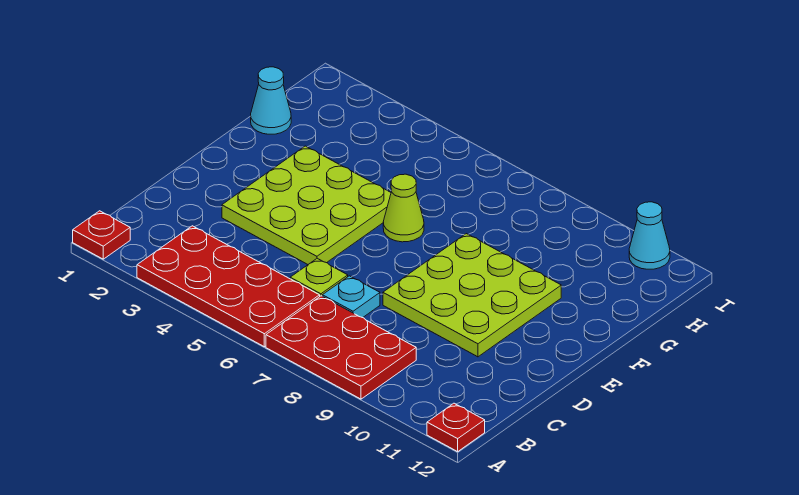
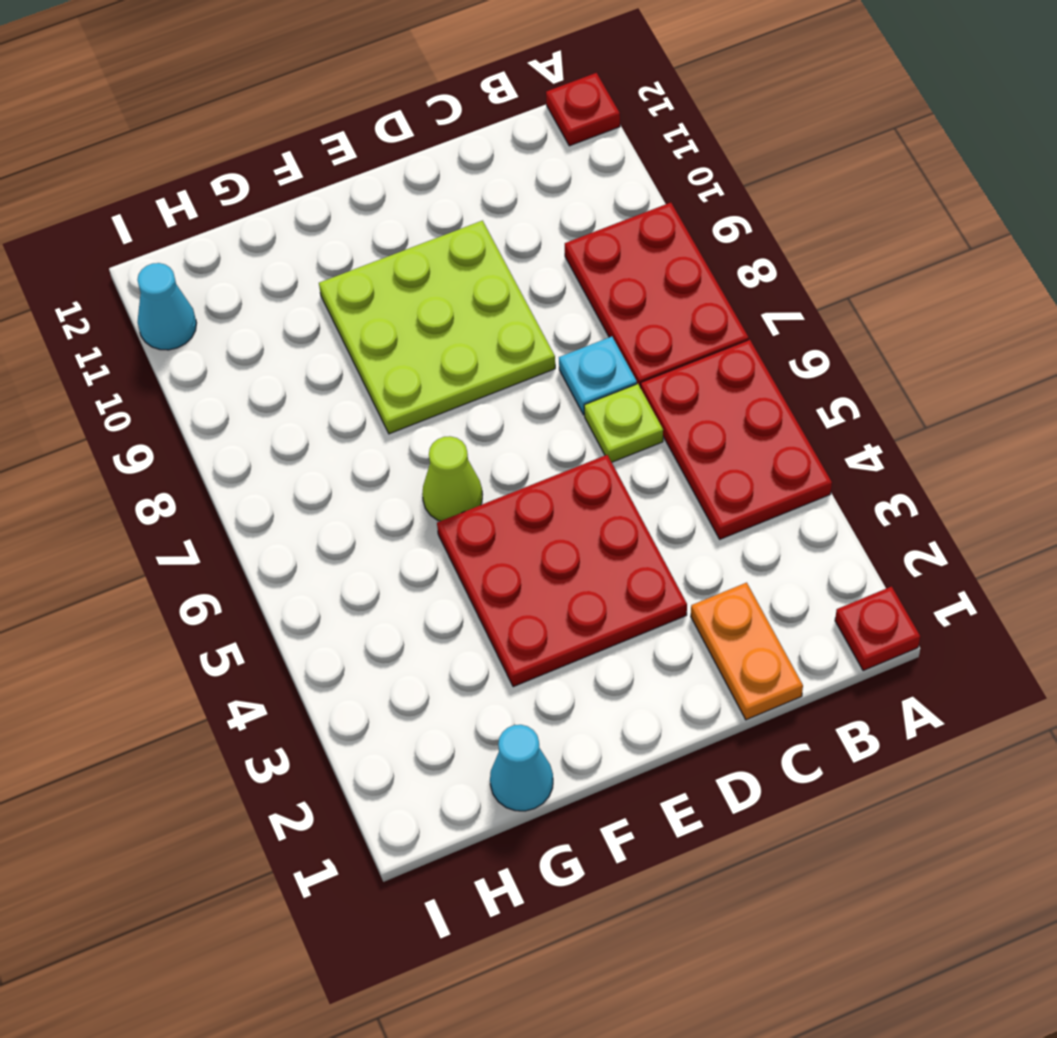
red 2x4 plate [137,226,320,347] -> red 2x3 plate [641,340,832,539]
none -> orange 1x2 plate [691,583,803,720]
lime 3x3 plate [222,146,391,264] -> red 3x3 plate [437,455,687,687]

